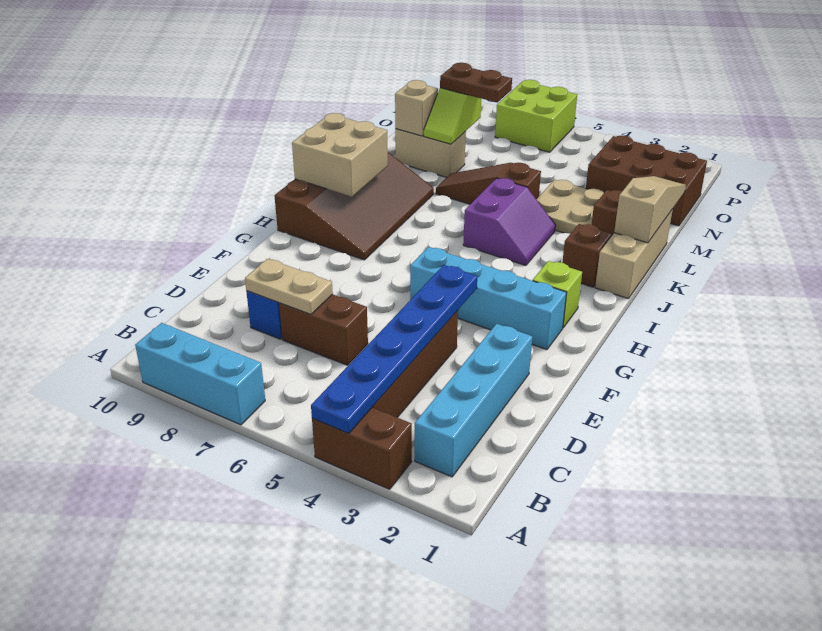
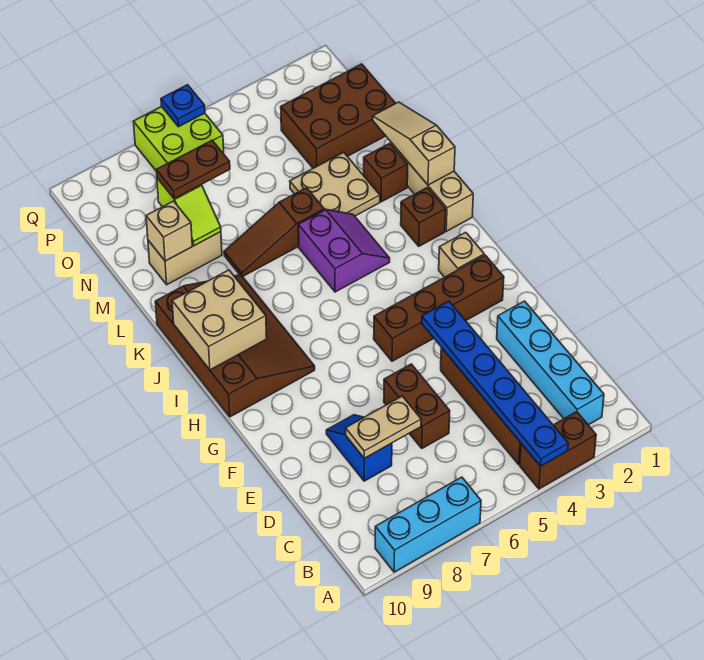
brown 1x2 brick [279,294,368,365] -> brown 1x2 brick turned to [384,364,450,448]
cyan 1x4 brick [410,247,566,350] -> brown 1x4 brick [374,255,504,361]
lime 1x1 brick [533,261,582,328] -> tan 1x1 brick [439,232,484,277]
none -> blue 1x1 plate [161,85,205,127]

